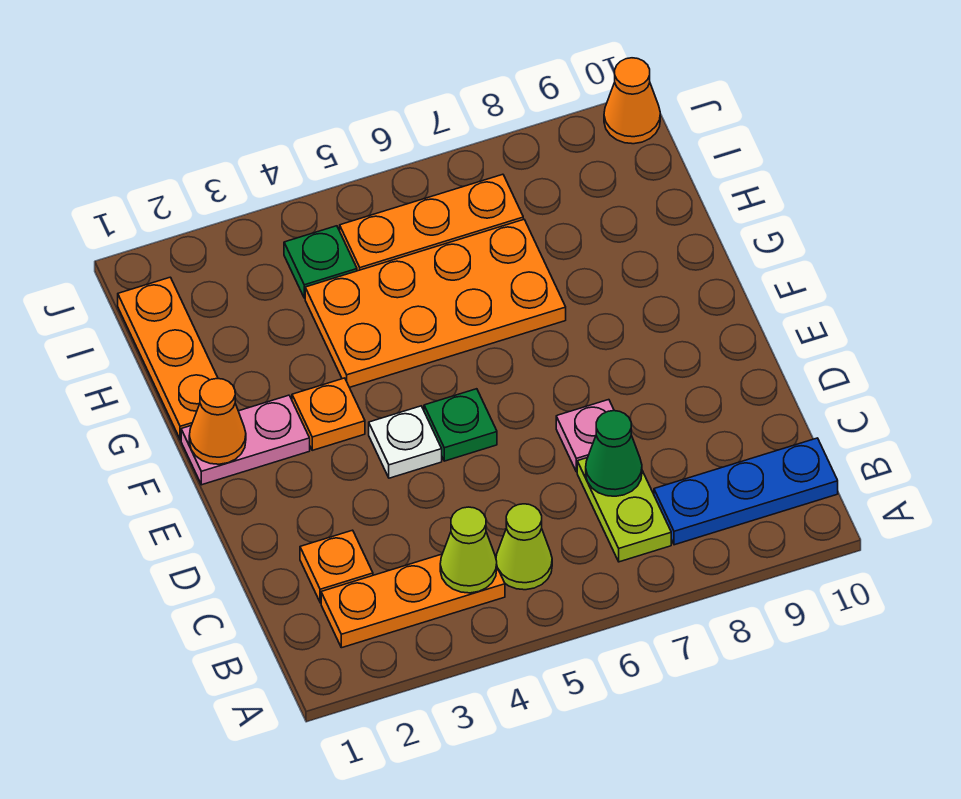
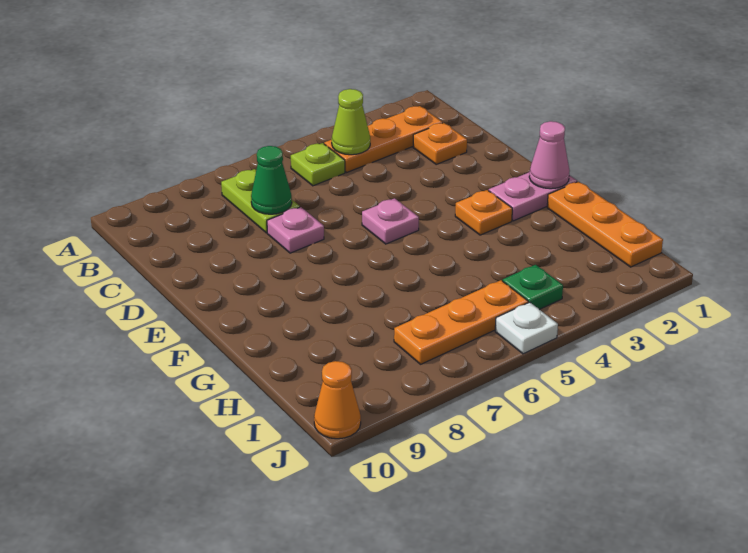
lime 1x1 cone [496,504,552,590] -> lime 1x1 plate [291,143,345,186]
blue 1x3 plate [654,438,838,545] -> none
white 1x1 plate [369,406,442,478] -> white 1x1 plate moved to [495,302,558,354]
green 1x1 plate [424,389,497,461] -> pink 1x1 plate [362,198,419,244]
orange 1x1 cone [189,379,246,464] -> pink 1x1 cone [529,121,570,189]
orange 2x4 plate [305,219,566,387] -> none

